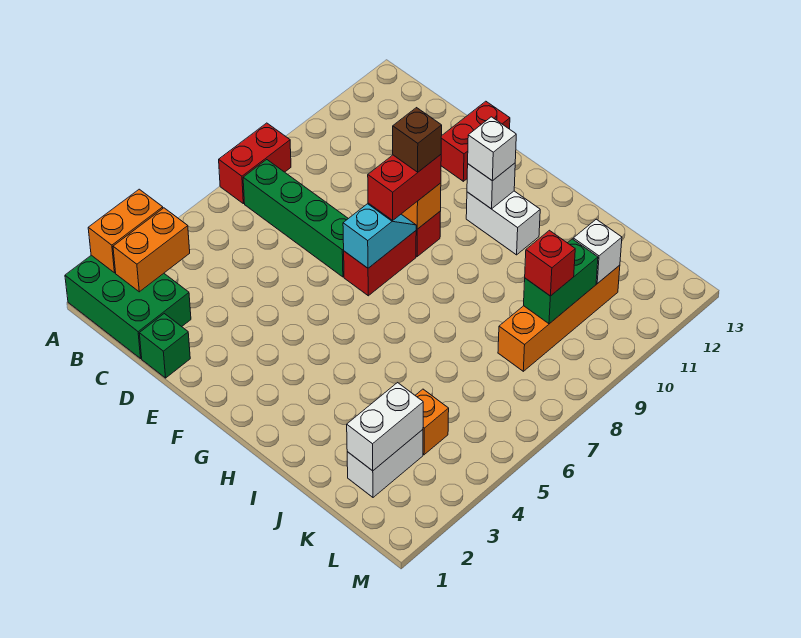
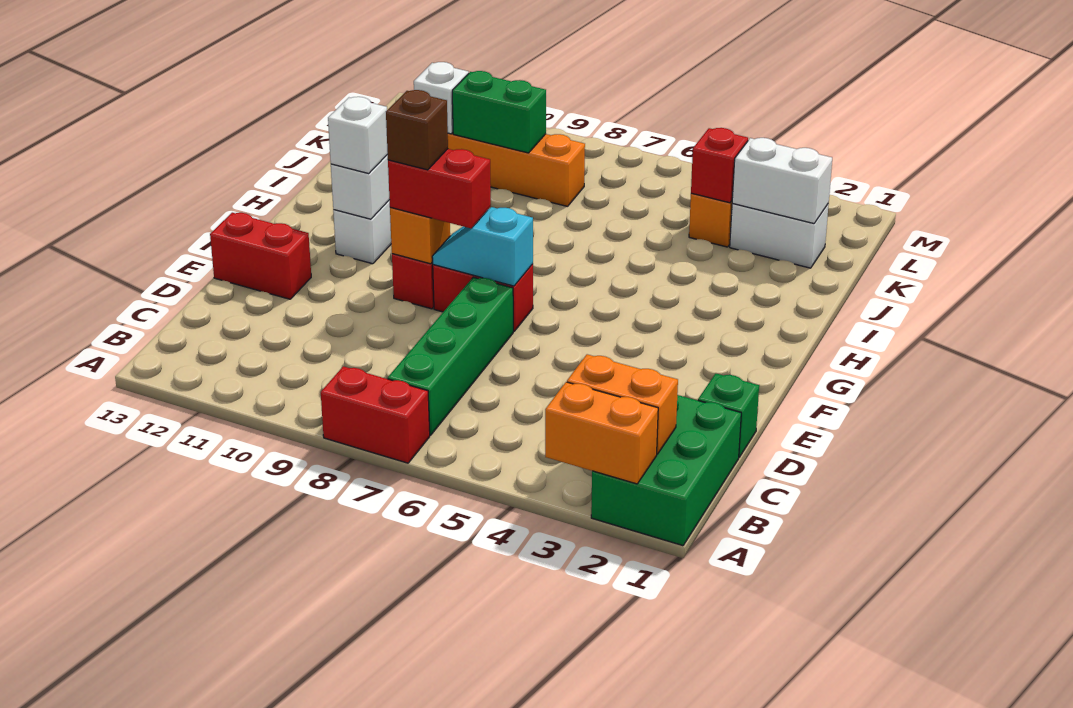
red 1x1 brick [525,230,575,296] -> red 1x1 brick moved to [691,128,748,203]

